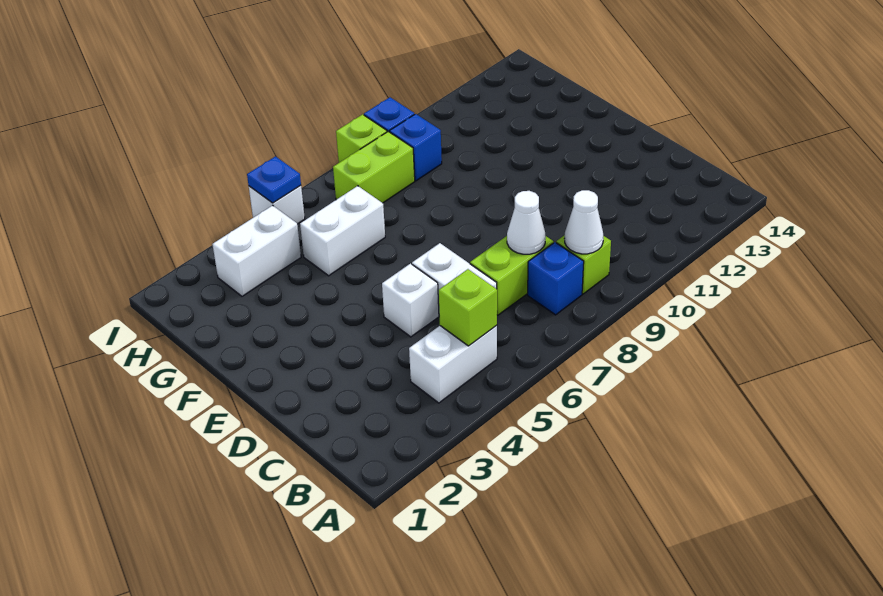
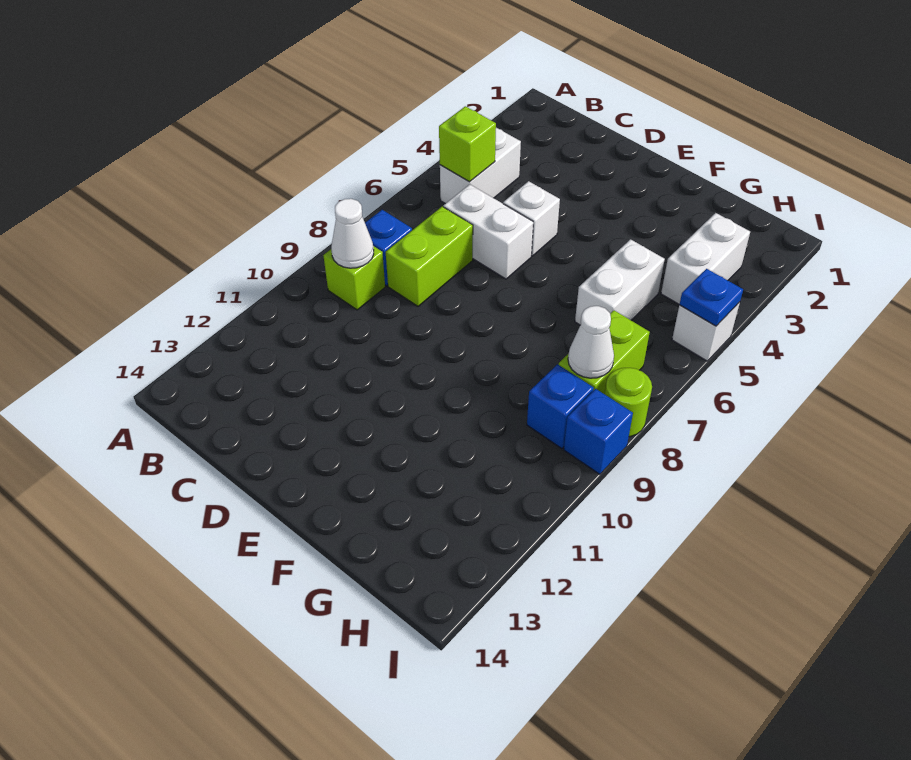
white 1x1 cone [507,191,546,254] -> white 1x1 cone moved to [568,306,614,378]
lime 1x1 brick [336,114,387,163] -> lime 1x1 round brick [605,368,652,437]

